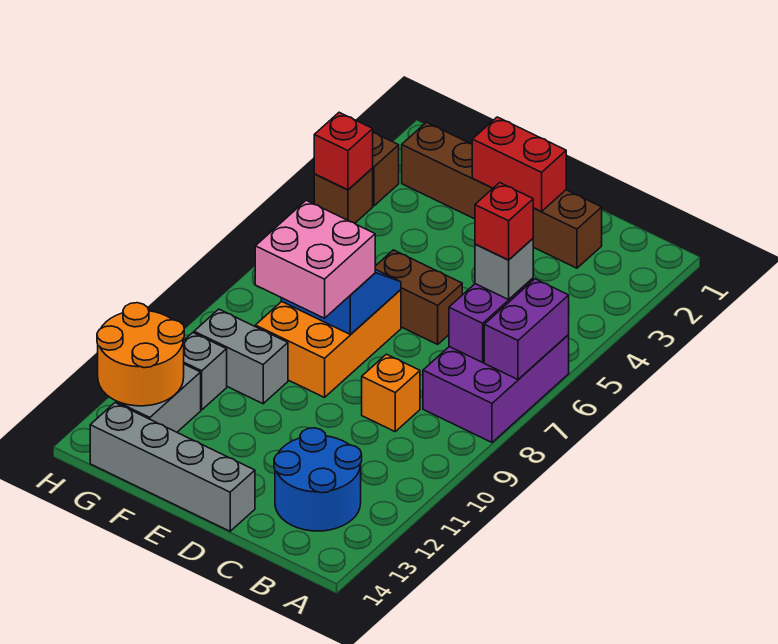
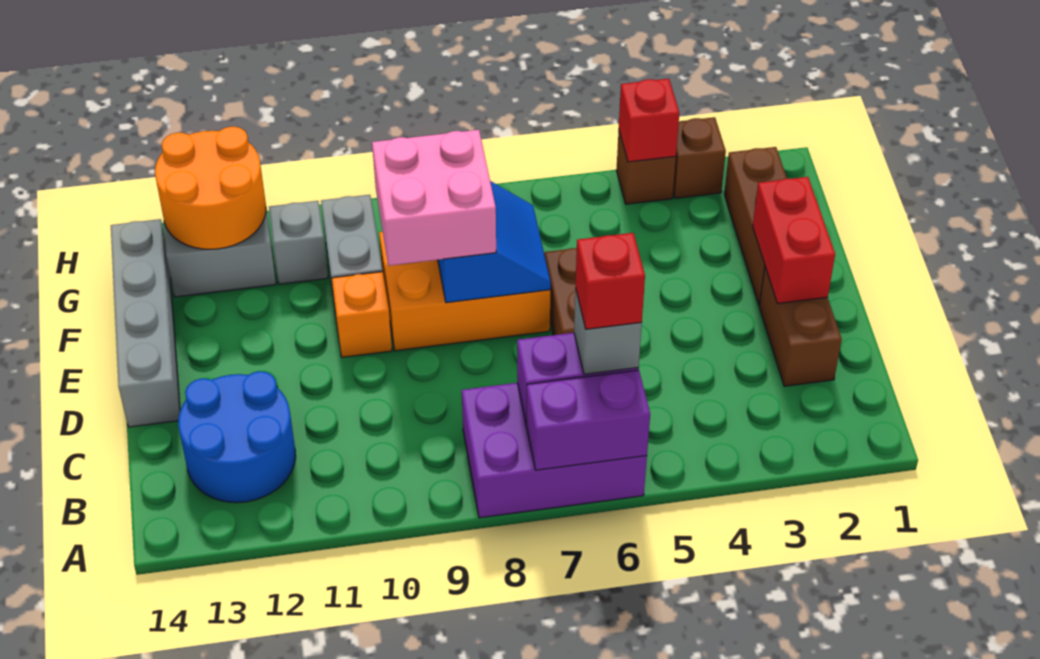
orange 1x1 brick [362,354,420,431] -> orange 1x1 brick moved to [332,272,392,357]

